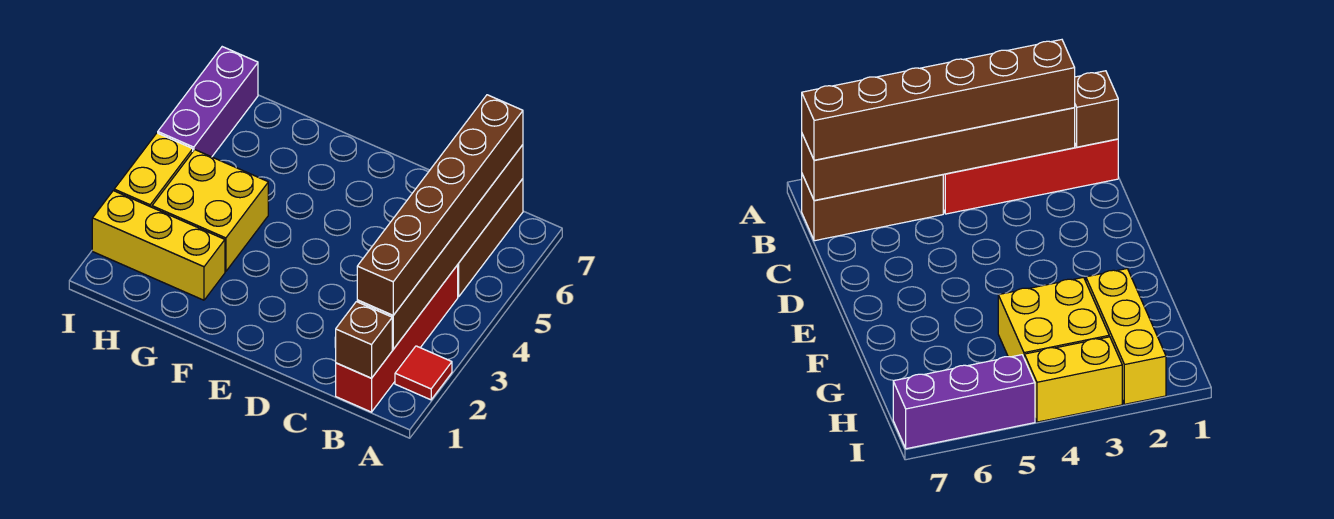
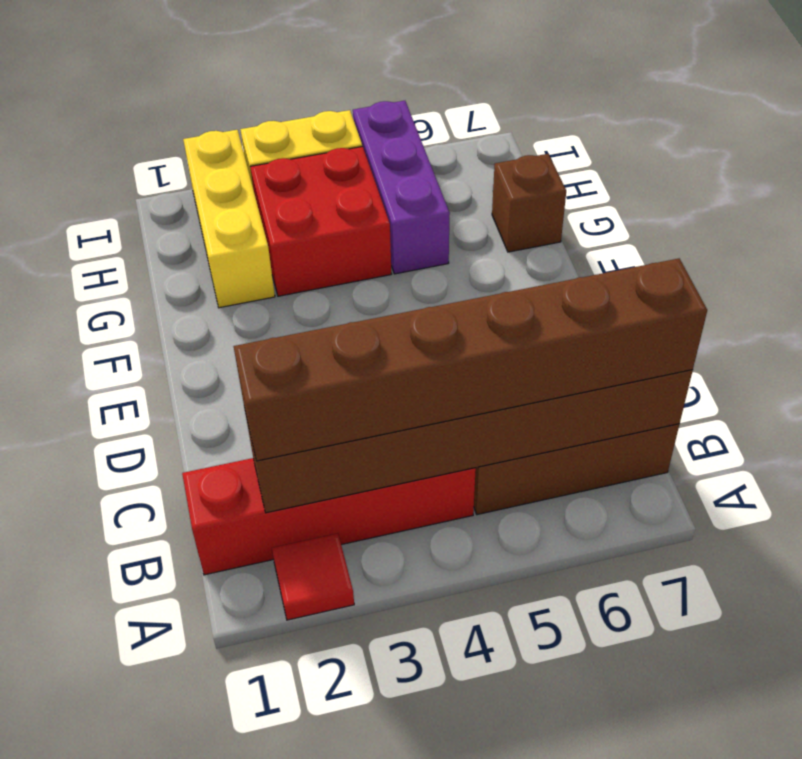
brown 1x1 brick [336,302,392,378] -> brown 1x1 brick moved to [492,154,566,252]
yellow 2x2 brick [152,150,268,271] -> red 2x2 brick [250,146,391,296]
purple 1x3 brick [158,47,258,157] -> purple 1x3 brick turned to [353,101,450,274]

